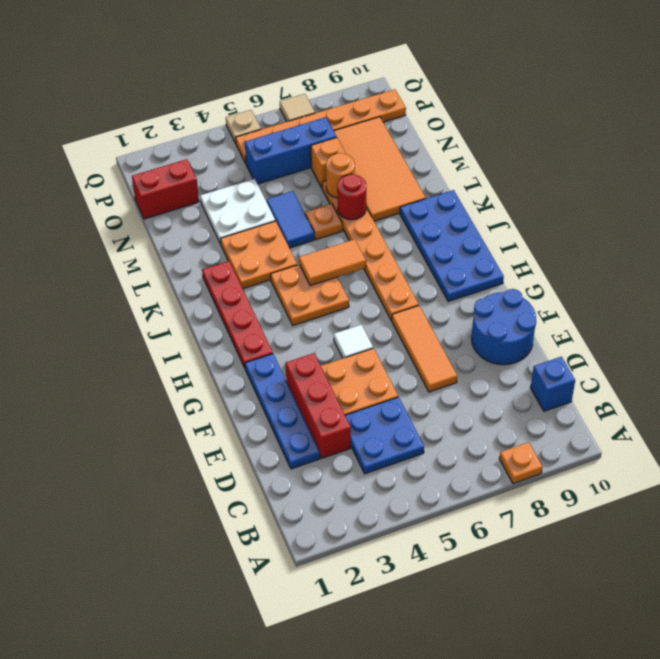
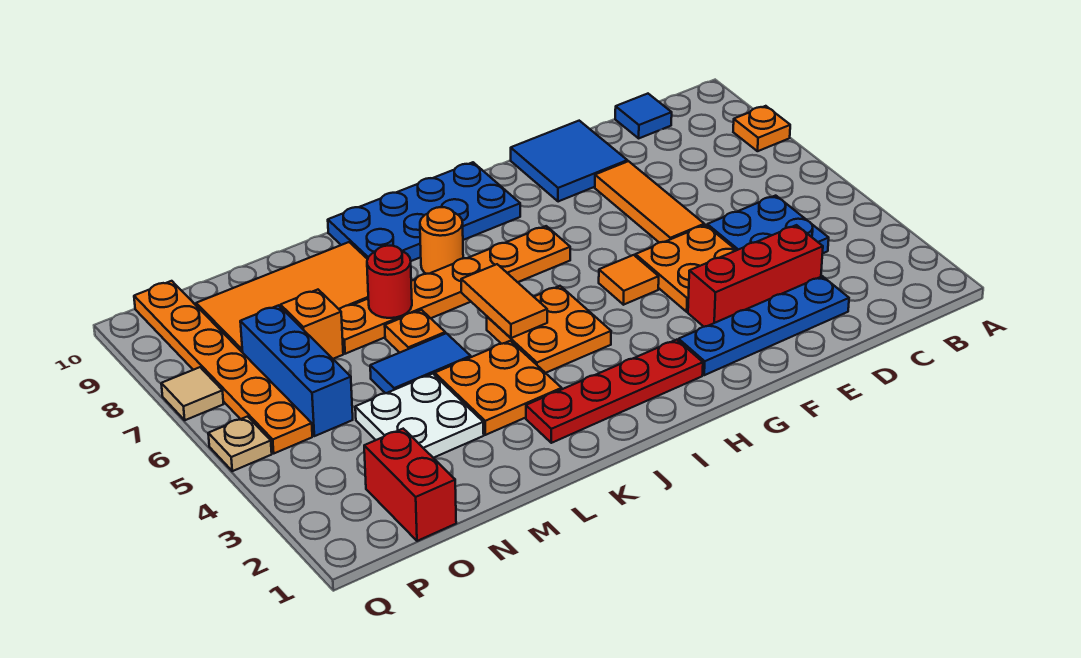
blue 1x1 brick [531,357,575,411] -> blue 1x1 tile [615,94,672,138]
orange 1x3 tile [392,306,457,392] -> orange 1x3 tile turned to [595,161,704,243]
blue 2x2 round brick [472,289,536,365] -> blue 2x2 tile [511,121,627,202]
white 1x1 tile [334,325,373,358] -> orange 1x1 tile [599,255,659,305]
orange 1x1 round brick [326,153,355,198] -> orange 1x1 round brick moved to [420,207,463,274]

